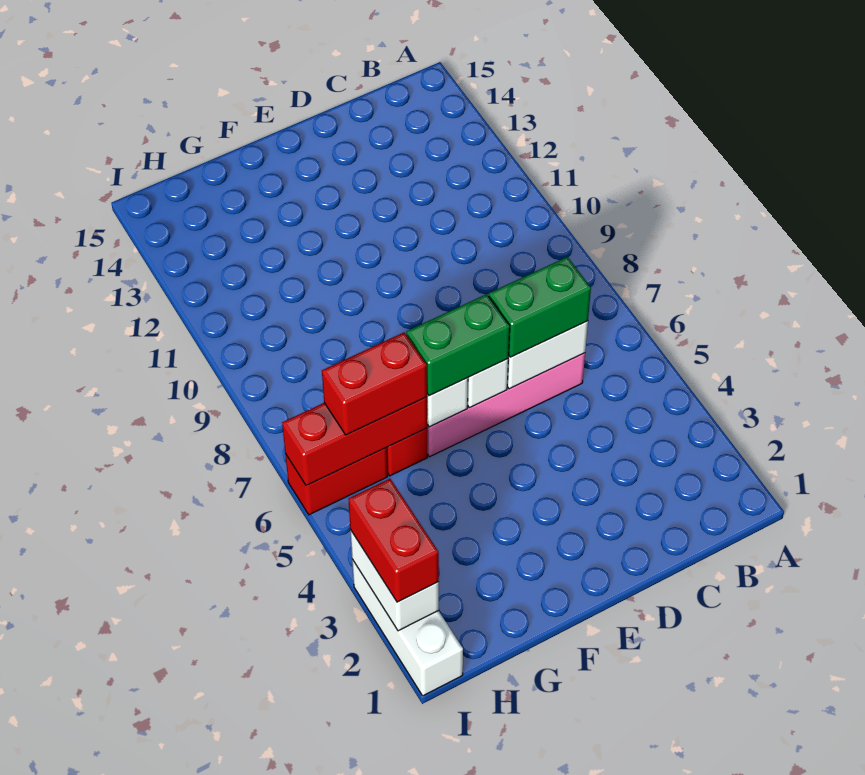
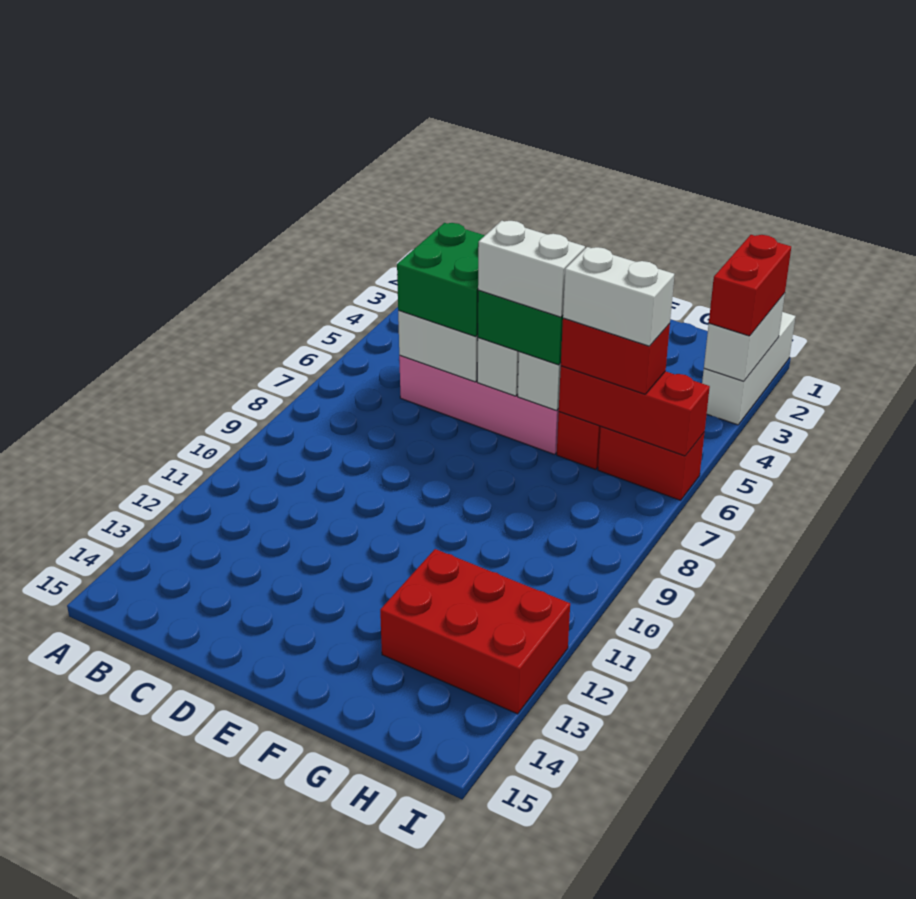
green 1x2 brick [489,257,591,357] -> green 2x2 brick [397,223,485,337]
none -> white 1x2 brick [478,221,585,317]
none -> white 1x2 brick [563,247,674,346]
none -> red 2x3 brick [380,549,570,714]

